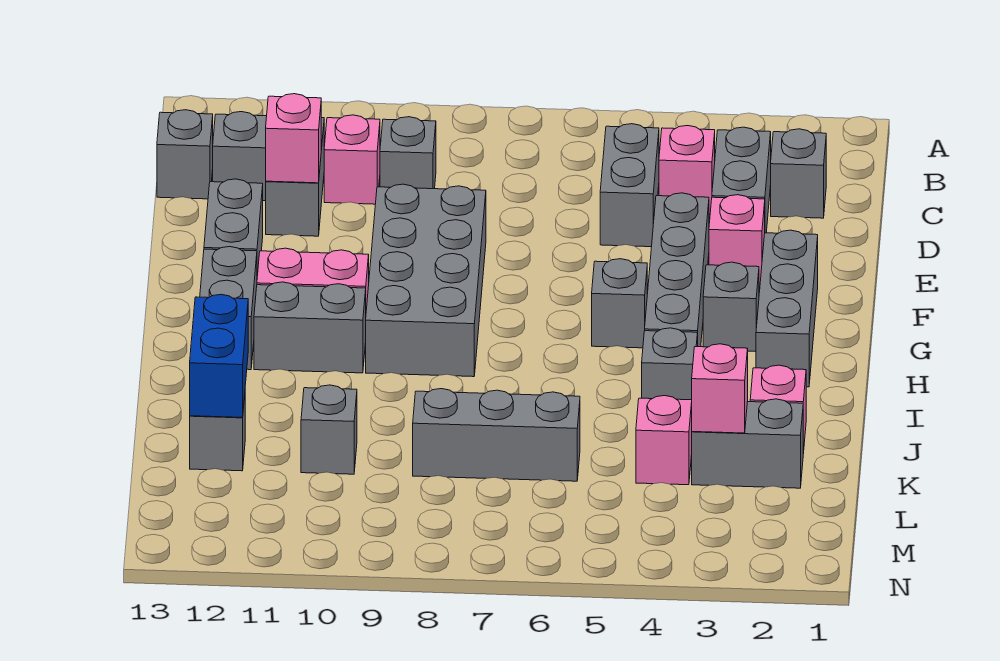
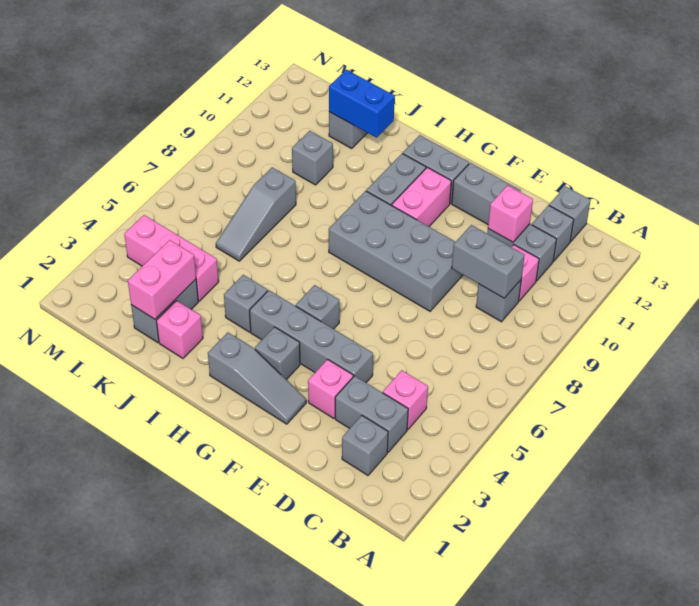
grey 1x2 brick [600,124,659,247] -> grey 1x2 brick moved to [452,225,525,298]
grey 1x3 brick [756,230,818,387] -> grey 1x3 slope [208,332,306,424]
pink 1x1 brick [692,344,748,433] -> pink 1x2 brick [128,240,196,319]
pink 1x1 brick [636,396,692,485] -> pink 1x3 brick [124,215,219,301]
grey 1x3 brick [413,389,580,481] -> grey 1x3 slope [216,167,296,261]

